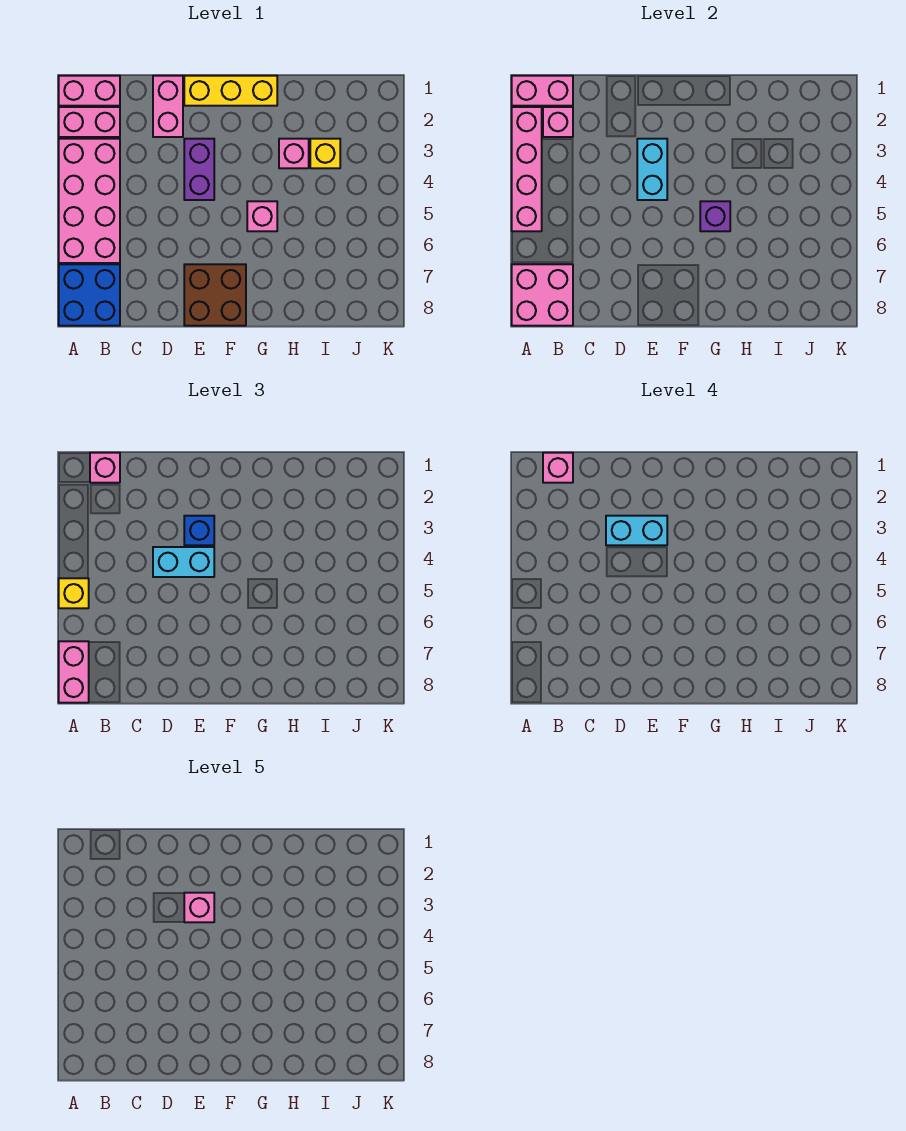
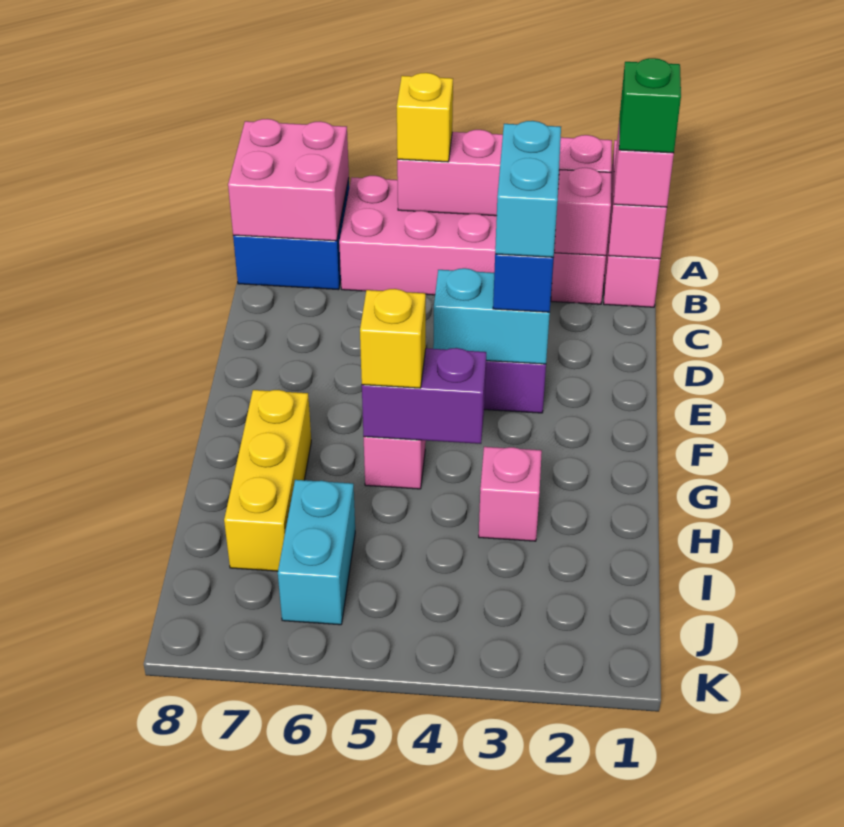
pink 1x2 brick [59,641,89,703] -> none
pink 1x1 brick [543,453,573,483] -> green 1x1 brick [619,58,681,153]
pink 1x2 brick [153,76,183,137] -> none
cyan 1x2 brick [153,547,214,577] -> cyan 1x2 brick moved to [278,480,355,625]
yellow 1x3 brick [184,76,277,106] -> yellow 1x3 brick moved to [224,390,311,571]
pink 1x1 brick [184,893,214,922] -> none
brown 2x2 brick [184,264,246,326] -> none
purple 1x1 brick [700,201,730,231] -> purple 1x2 brick [362,348,486,444]
yellow 1x1 brick [310,139,340,168] -> yellow 1x1 brick moved to [360,289,426,388]

